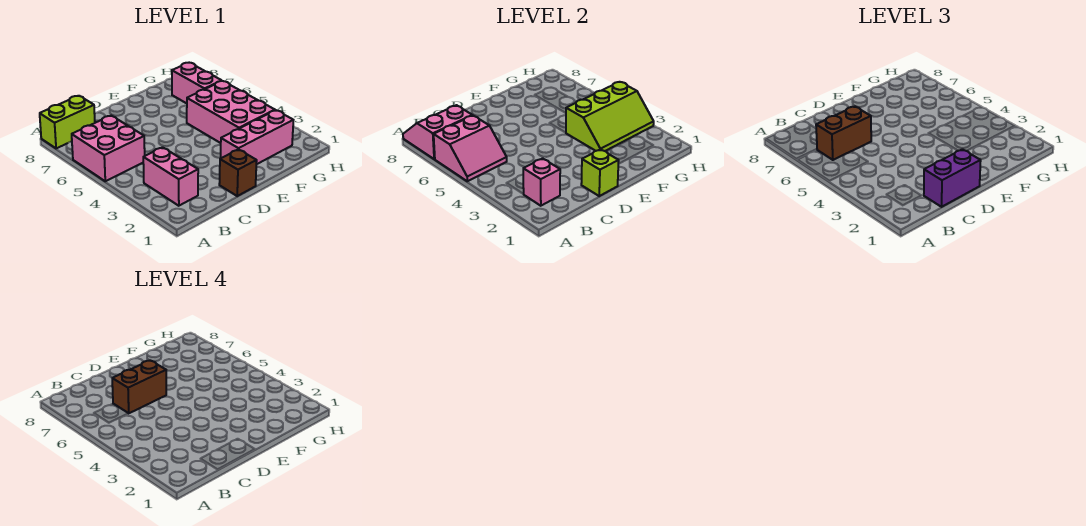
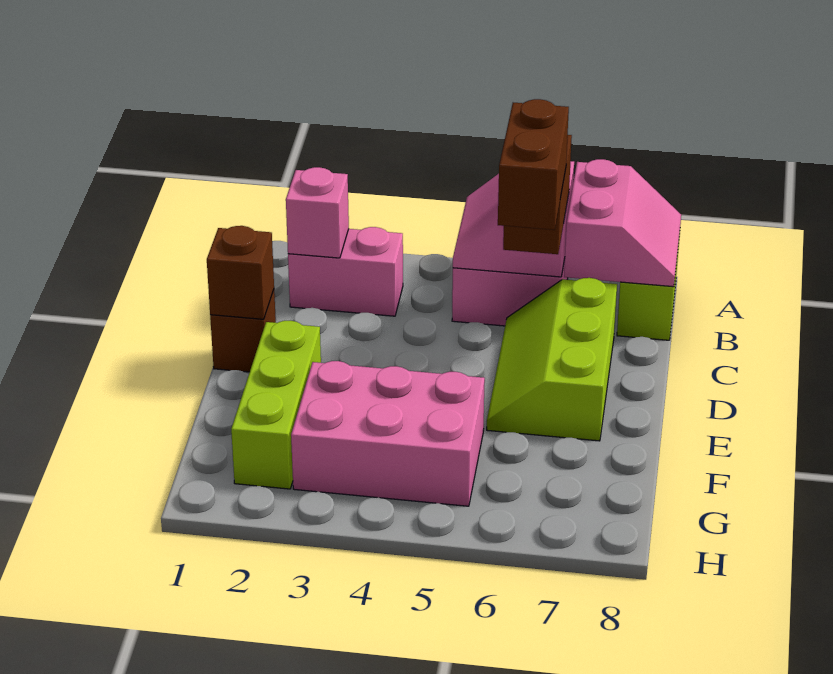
purple 1x2 brick [924,149,981,207] -> none
lime 1x1 brick [581,149,619,196] -> brown 1x1 brick [207,226,274,319]
pink 1x3 brick [221,110,293,164] -> lime 1x3 brick [231,321,321,489]
lime 2x3 slope [566,82,654,151] -> lime 2x3 slope moved to [487,278,617,441]
pink 1x2 brick [172,63,221,103] -> none

